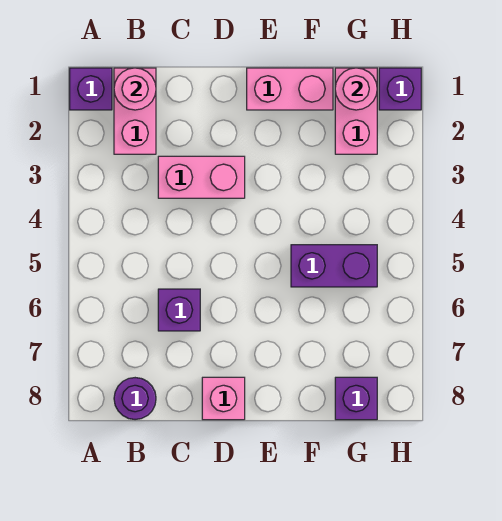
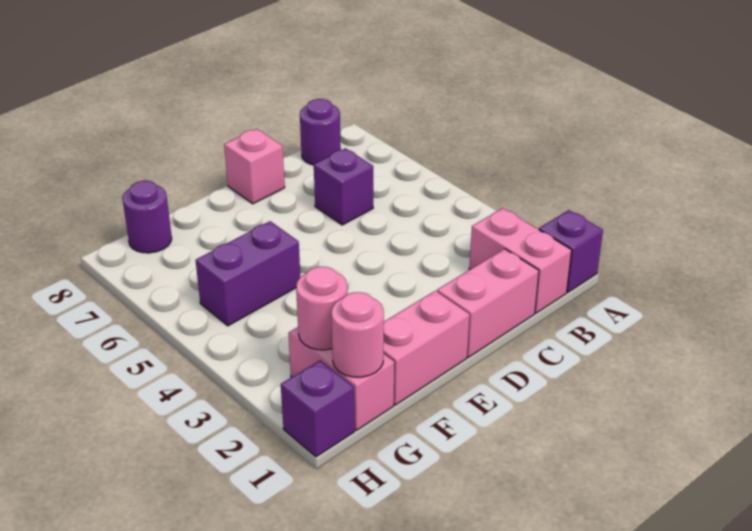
pink 1x1 round brick [114,68,156,110] -> pink 1x1 round brick moved to [296,267,348,350]
pink 1x2 brick [158,156,245,198] -> pink 1x2 brick moved to [437,249,539,357]
purple 1x1 brick [335,377,377,420] -> purple 1x1 round brick [122,181,172,253]

